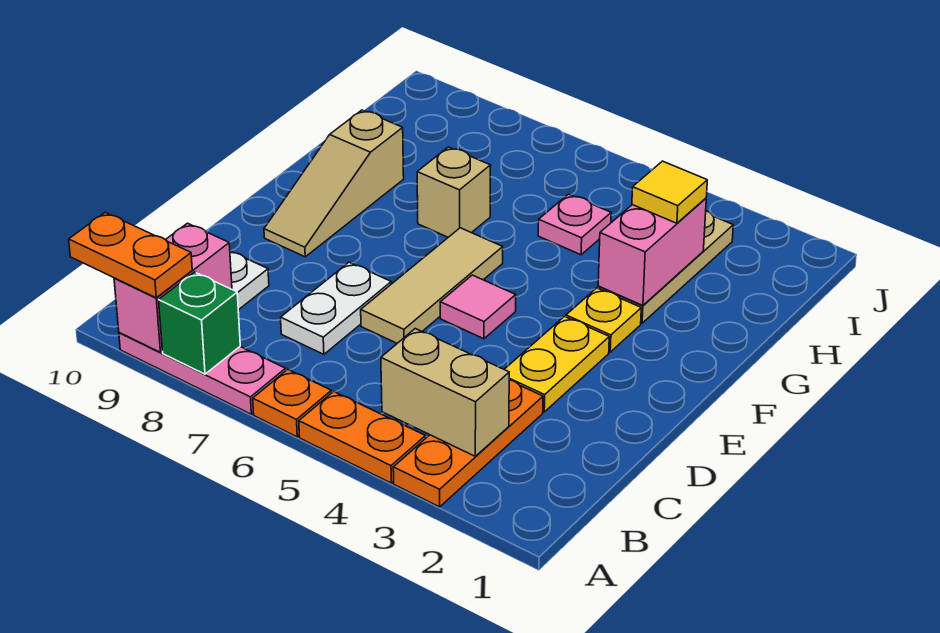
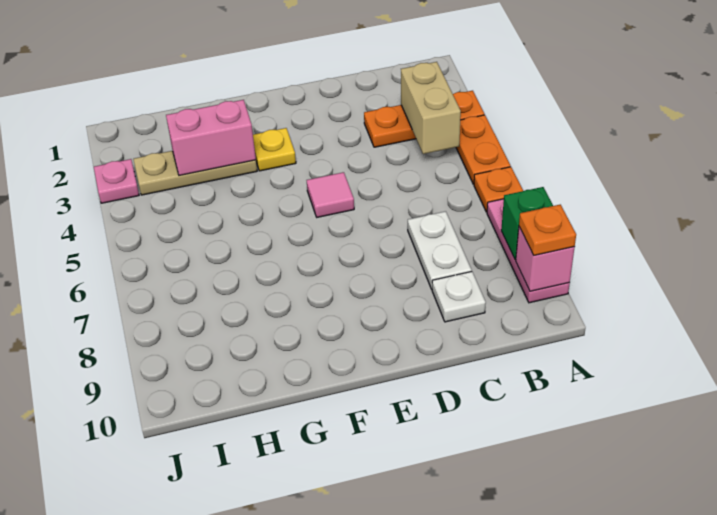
pink 1x2 brick [114,223,232,352] -> pink 1x1 brick [516,227,575,291]
orange 1x2 plate [69,212,192,298] -> orange 1x1 plate [519,205,576,255]
white 1x2 plate [281,262,391,354] -> white 1x2 plate turned to [408,211,472,289]
yellow 1x2 plate [504,317,609,412] -> none
tan 1x3 tile [361,228,503,343] -> none
tan 1x3 slope [264,110,404,257] -> none
tan 1x1 brick [417,147,491,237] -> none
yellow 1x1 tile [632,161,707,223] -> none
pink 1x1 plate [538,194,611,255] -> pink 1x1 plate moved to [94,159,139,203]

